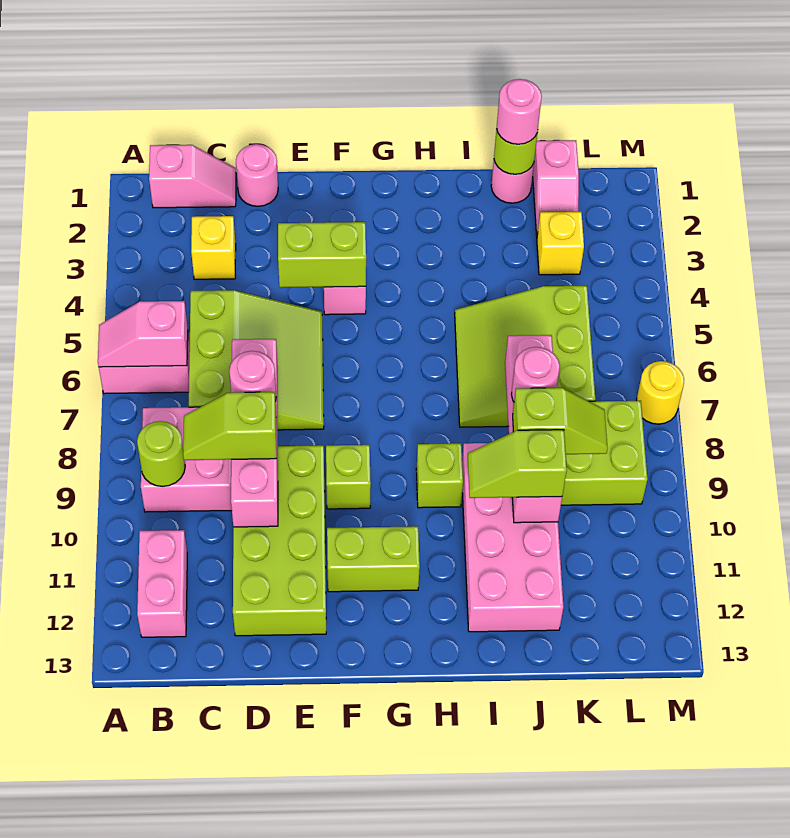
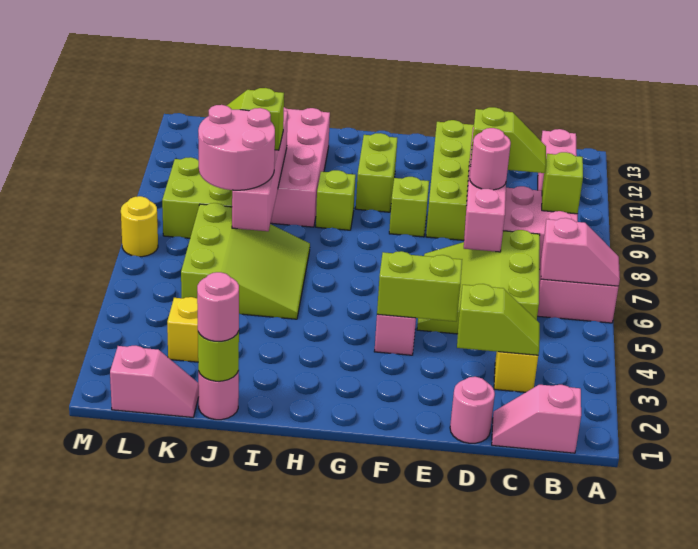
lime 1x1 round brick [137,421,185,487] -> lime 1x1 brick [542,152,583,214]
lime 1x2 brick [327,526,420,592] -> lime 1x2 brick turned to [356,133,397,212]
lime 1x2 slope [468,430,567,498] -> lime 1x2 slope moved to [457,284,540,355]
pink 1x1 round brick [511,347,560,401] -> pink 2x2 round brick [198,105,275,190]
pink 1x2 slope [533,140,579,235] -> pink 1x2 slope turned to [110,346,199,417]

